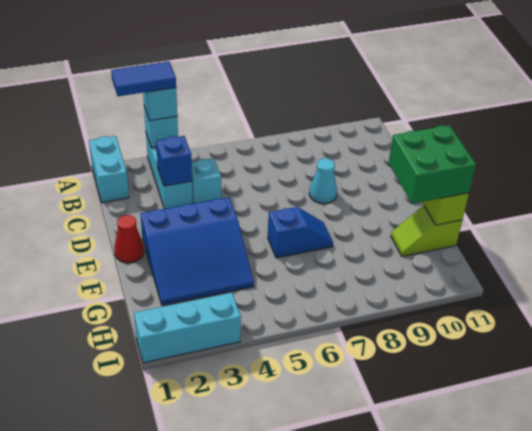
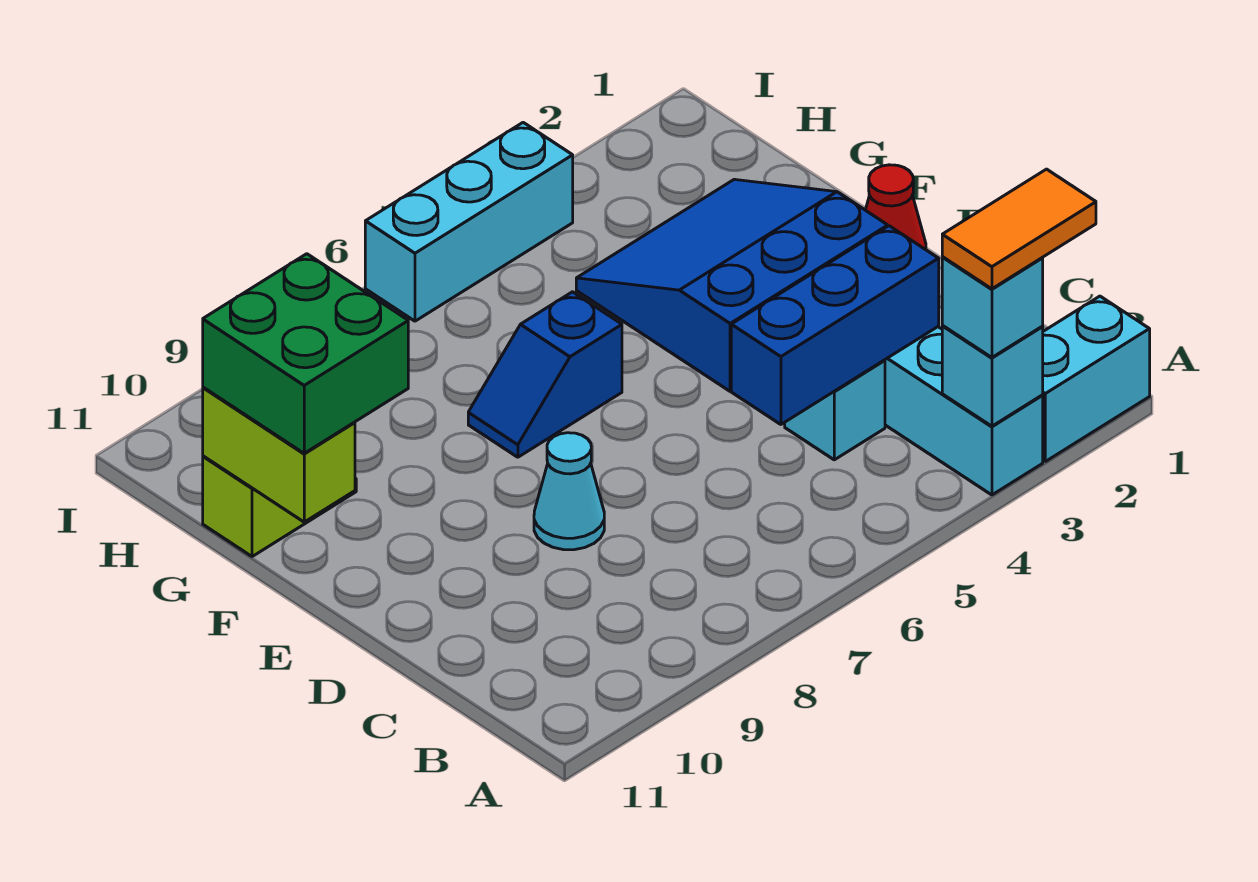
cyan 1x2 brick [89,136,129,203] -> cyan 1x2 brick turned to [1042,296,1150,461]
blue 1x2 tile [111,61,176,96] -> orange 1x2 tile [942,169,1096,289]
blue 1x1 brick [156,136,192,186] -> blue 1x3 brick [731,226,939,424]
cyan 1x3 brick [134,293,241,363] -> cyan 1x3 brick moved to [365,123,573,321]

